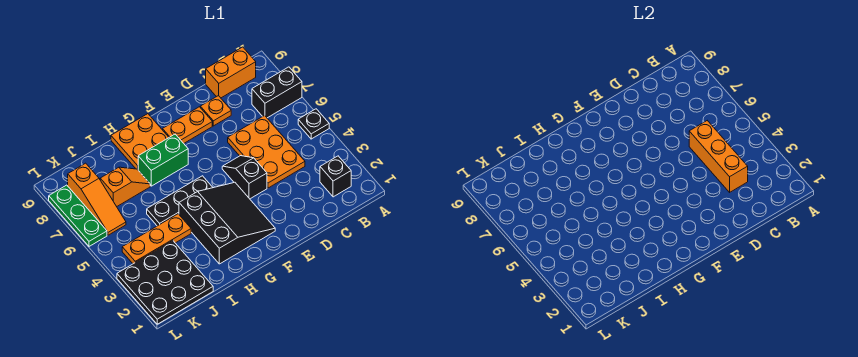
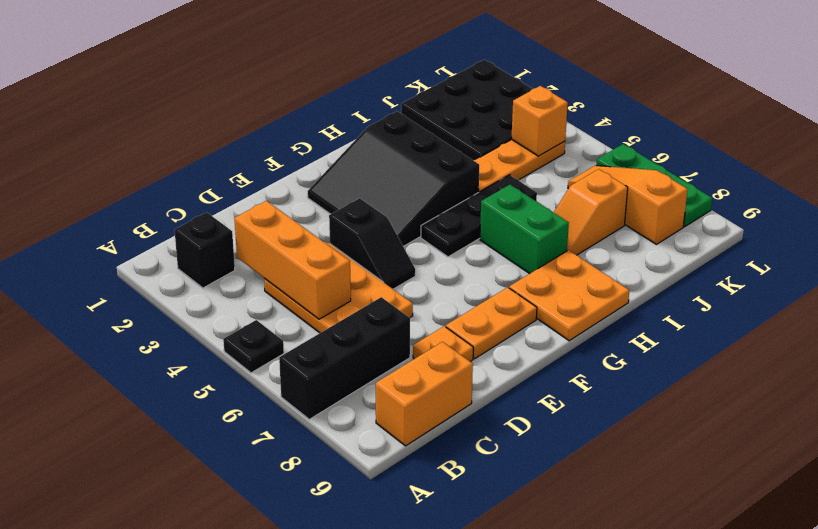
black 1x2 brick [252,67,302,118] -> black 1x3 brick [279,297,410,419]
green 1x2 brick [138,134,188,186] -> green 1x2 brick turned to [480,185,569,274]
none -> orange 1x1 brick [511,86,568,156]

